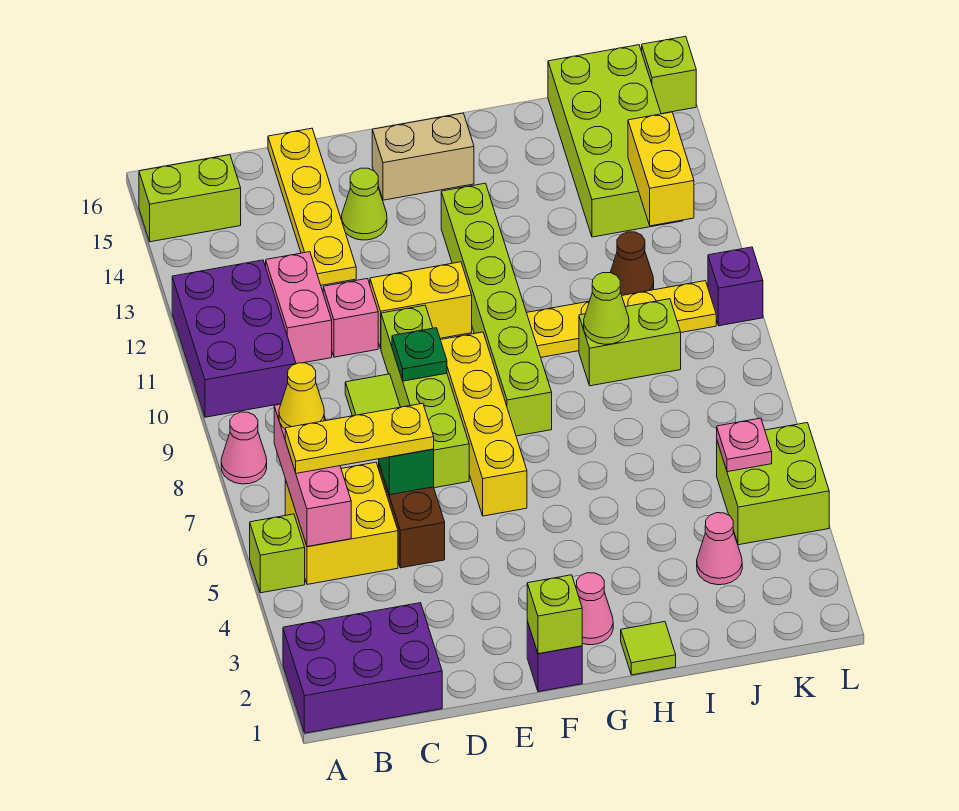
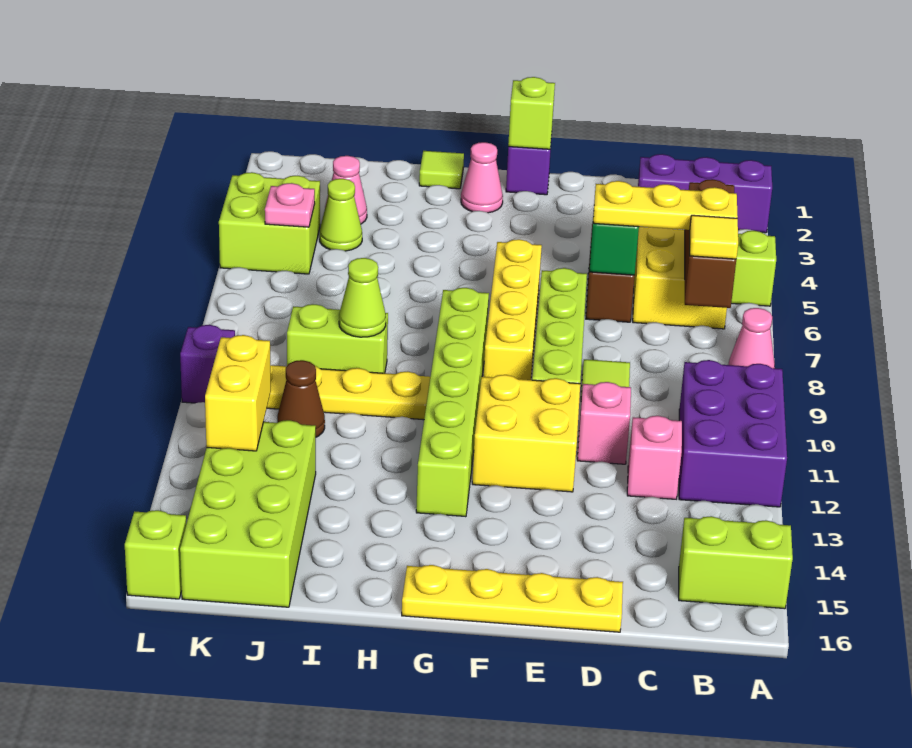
purple 2x3 brick [283,603,442,733] -> purple 1x3 brick [638,154,772,233]
pink 1x3 brick [274,404,351,547] -> brown 1x3 brick [685,179,736,308]
yellow 1x1 cone [279,363,324,429] -> yellow 1x1 tile [690,215,738,259]
pink 1x2 brick [266,252,332,364] -> pink 1x1 brick [627,416,682,499]
yellow 1x4 plate [268,128,356,285] -> yellow 1x4 plate turned to [402,565,623,632]
green 1x1 plate [392,328,447,381] -> none
yellow 1x2 brick [370,262,472,349] -> yellow 2x2 brick [472,375,580,492]
lime 1x1 cone [342,168,387,240] -> lime 1x1 cone moved to [320,179,362,251]
tan 1x2 brick [372,113,474,200] -> none

